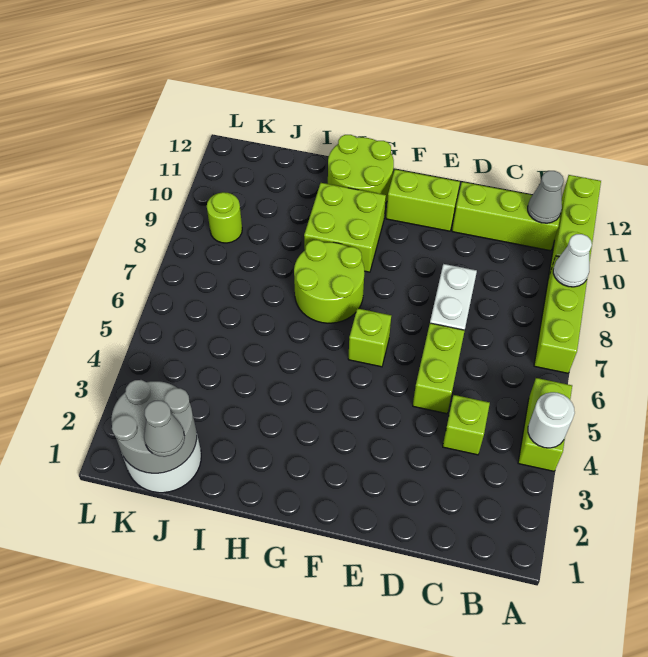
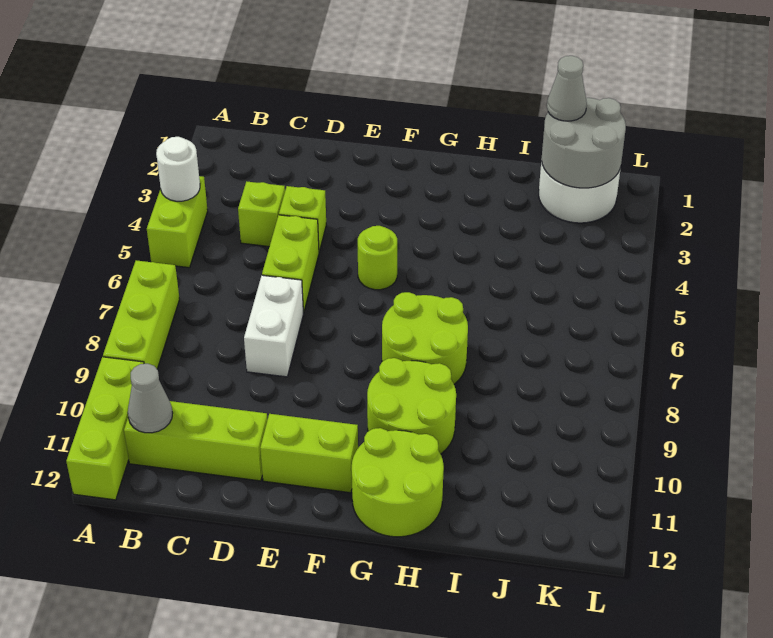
white 1x1 cone [553,234,592,287] -> none
lime 1x1 brick [348,308,391,367] -> lime 1x1 brick moved to [279,186,326,252]
lime 2x2 brick [304,183,386,272] -> lime 2x2 round brick [367,358,456,454]
lime 1x1 round brick [207,192,242,243] -> lime 1x1 round brick moved to [358,226,397,290]

